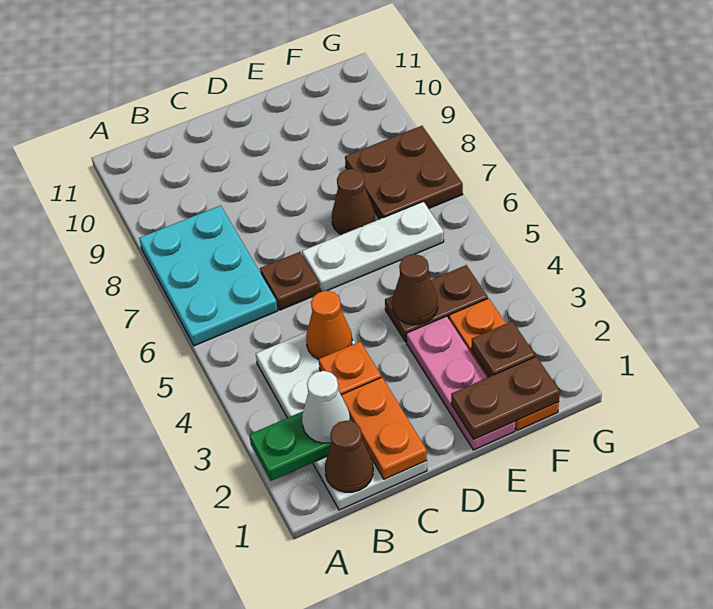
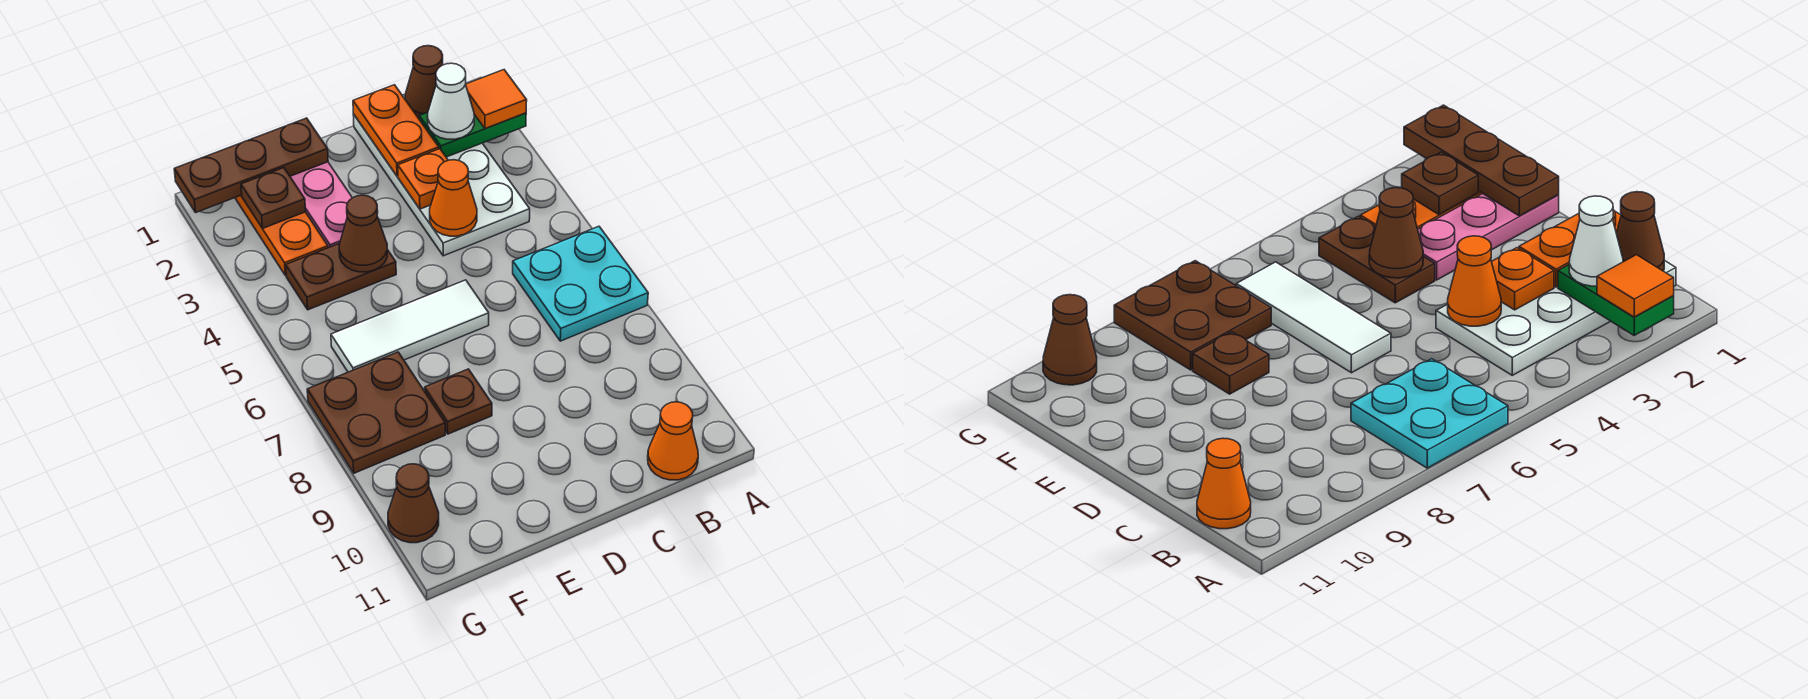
none -> orange 1x1 tile [466,70,527,128]
cyan 2x3 plate [139,206,278,346] -> cyan 2x2 plate [513,226,648,341]
none -> orange 1x1 cone [648,402,698,480]
brown 1x1 plate [260,252,320,310] -> brown 1x1 plate moved to [425,369,492,434]
white 1x3 plate [302,201,444,292] -> white 1x3 tile [331,280,489,372]
brown 1x2 plate [451,357,560,439] -> brown 1x3 plate [174,118,328,213]
brown 1x1 cone [332,169,375,235] -> brown 1x1 cone moved to [388,464,439,543]

